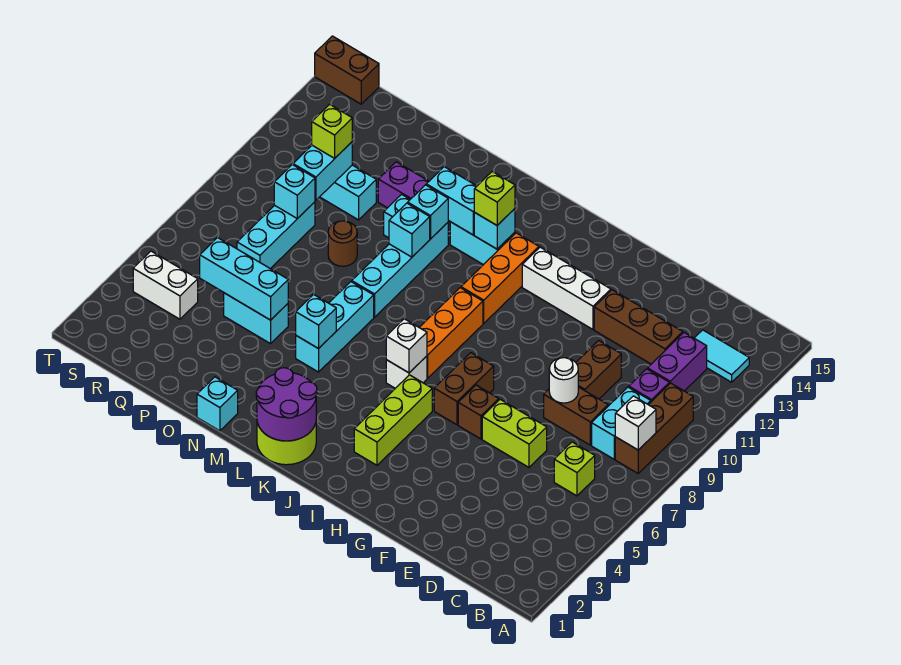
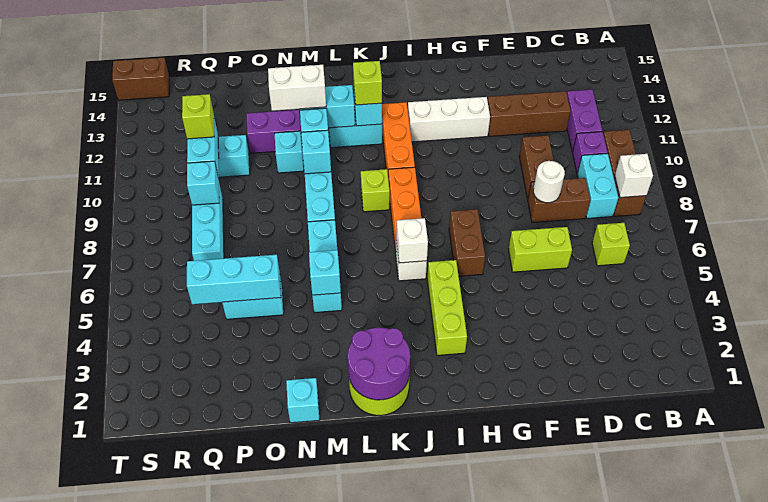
cyan 1x2 tile [694,330,749,382] -> none
brown 1x1 brick [458,385,499,439] -> none
none -> lime 1x1 brick [361,169,390,212]
brown 1x1 round brick [328,221,357,266] -> none
white 1x2 brick [133,251,198,319] -> white 1x2 brick moved to [268,65,326,111]

